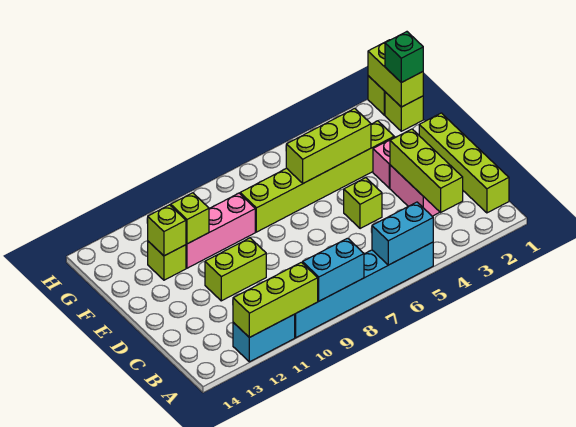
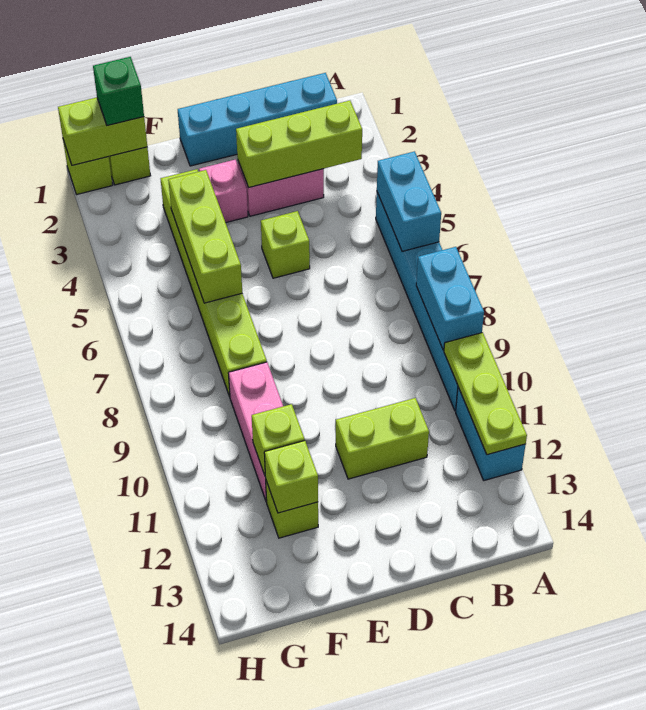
lime 1x3 brick [233,262,318,338] -> lime 1x3 plate [444,333,527,455]
lime 1x4 brick [419,113,509,213] -> cyan 1x4 brick [178,73,337,166]
lime 1x2 brick [205,238,266,301] -> lime 1x2 brick turned to [336,398,429,479]

